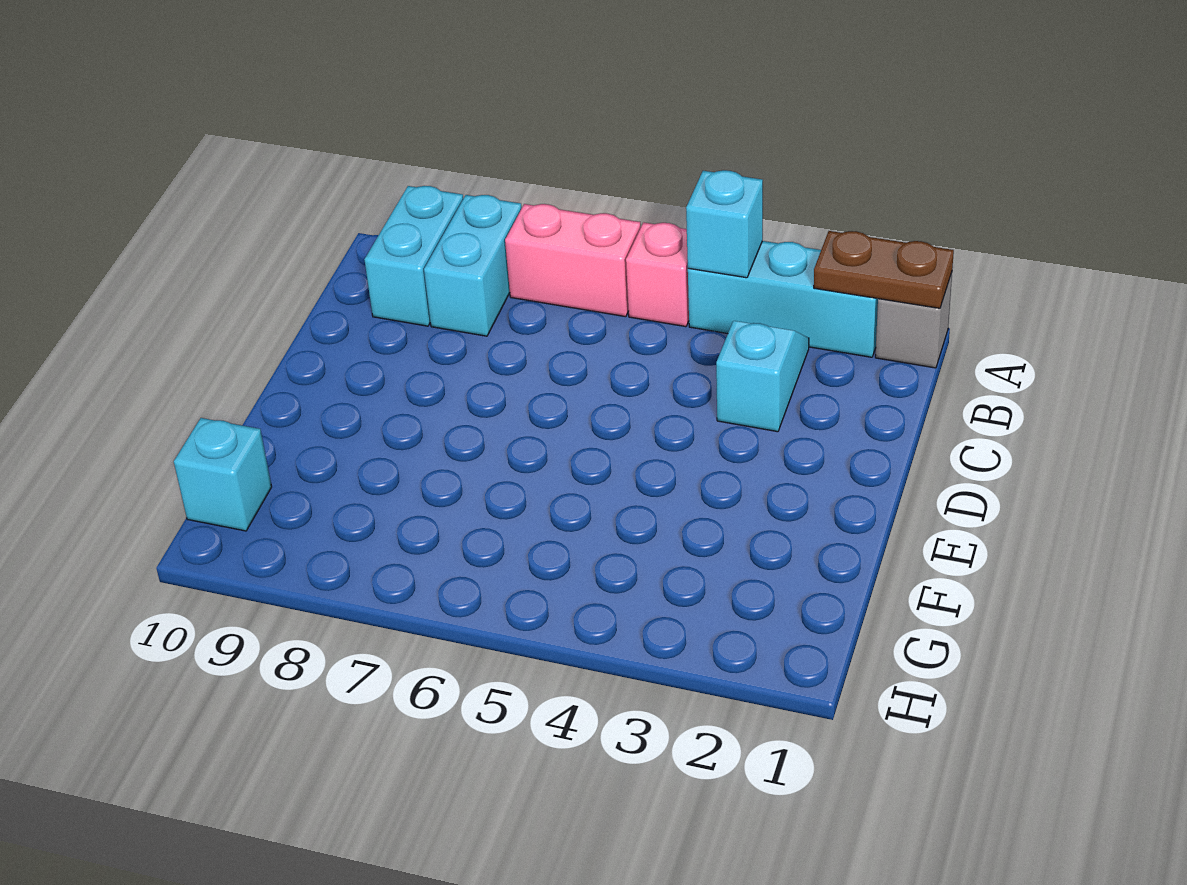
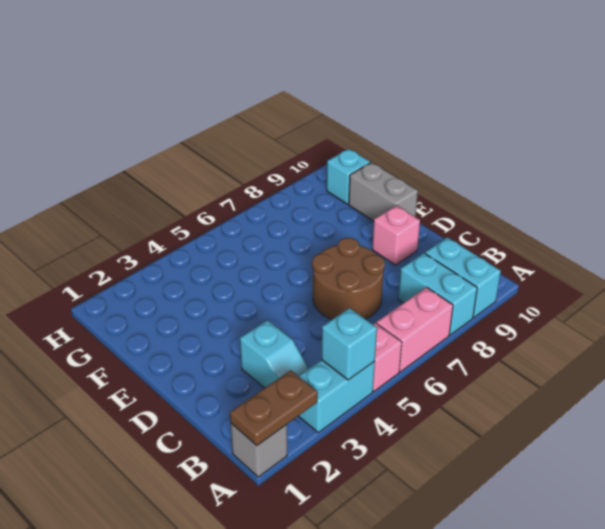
cyan 1x3 brick [688,241,878,357] -> cyan 1x2 brick [299,360,375,433]
none -> brown 2x2 round brick [312,238,385,319]
none -> pink 1x1 brick [372,205,420,265]
none -> grey 1x2 brick [349,163,418,221]

